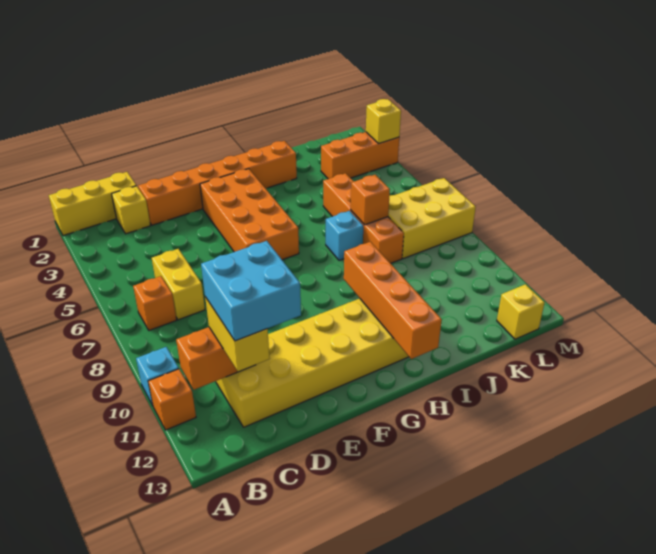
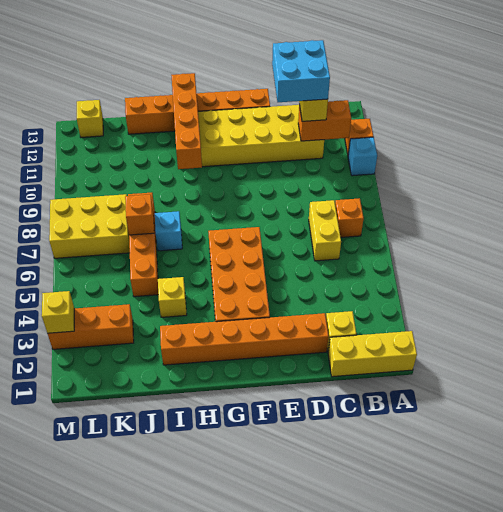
none -> orange 1x6 brick [125,89,270,134]
none -> yellow 1x1 brick [158,277,187,317]

